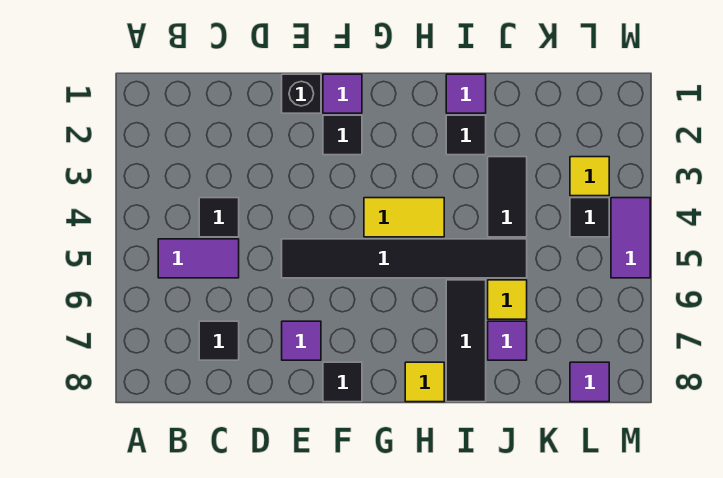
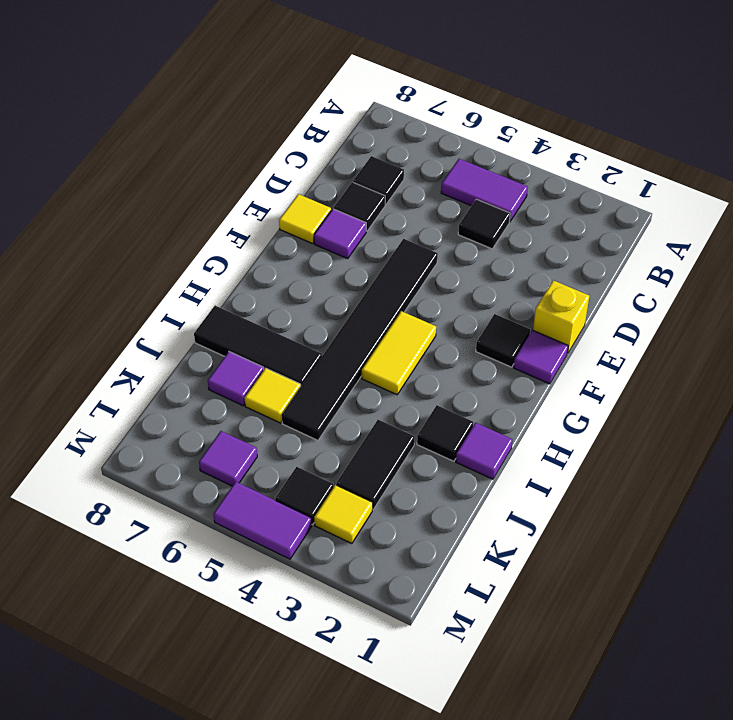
purple 1x2 tile [158,239,239,278] -> purple 1x2 tile turned to [441,159,528,221]
black 1x1 brick [282,74,321,113] -> yellow 1x1 brick [533,280,589,354]
black 1x1 tile [323,362,362,402] -> black 1x1 tile moved to [334,182,385,231]
yellow 1x1 tile [405,362,444,402] -> yellow 1x1 tile moved to [279,194,331,244]
black 1x2 tile [488,157,527,237] -> black 1x2 tile turned to [336,420,415,509]
purple 1x1 tile [570,362,609,402] -> purple 1x1 tile moved to [199,431,257,486]

